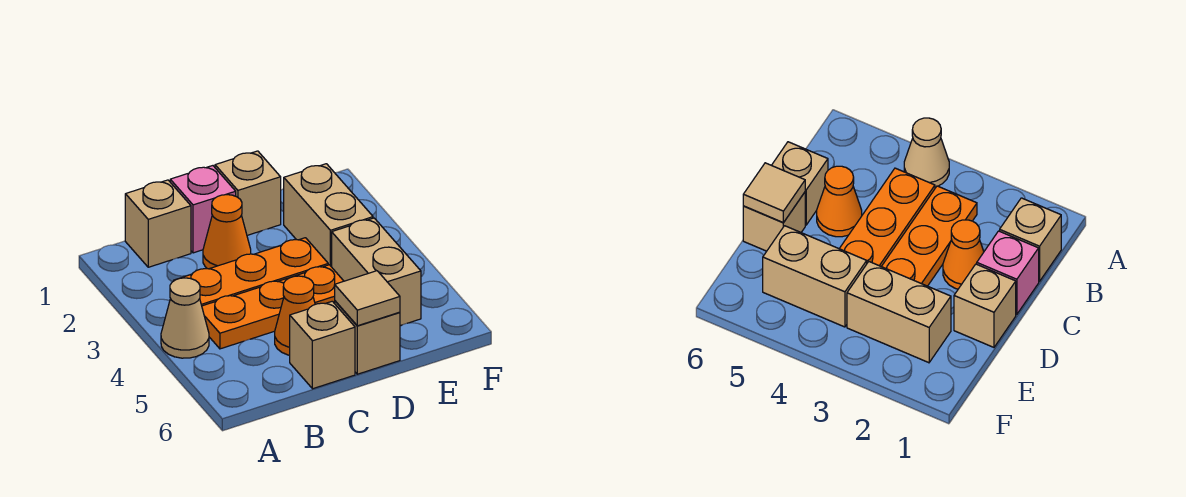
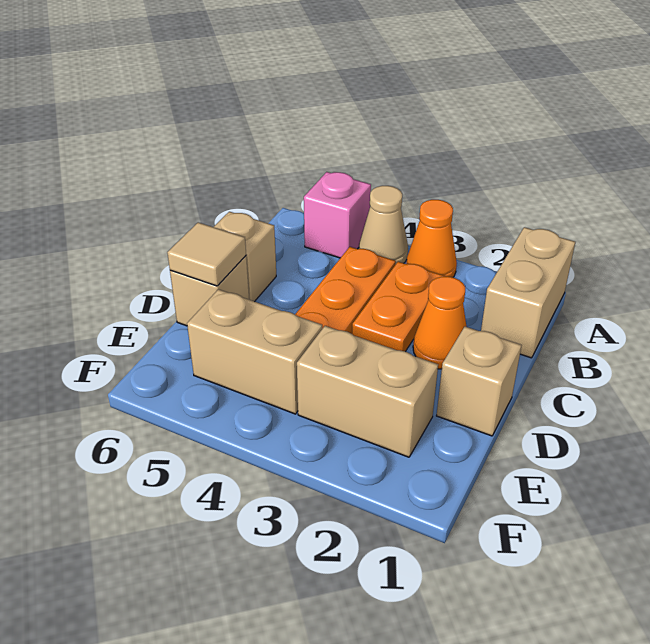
tan 1x1 brick [125,180,191,267] -> tan 1x2 brick [481,227,575,358]
orange 1x3 plate [173,238,328,306] -> orange 1x2 plate [352,262,445,351]
pink 1x1 brick [170,166,236,253] -> pink 1x1 brick moved to [304,172,371,258]
orange 1x1 cone [275,276,315,355] -> orange 1x1 cone moved to [406,200,457,277]

